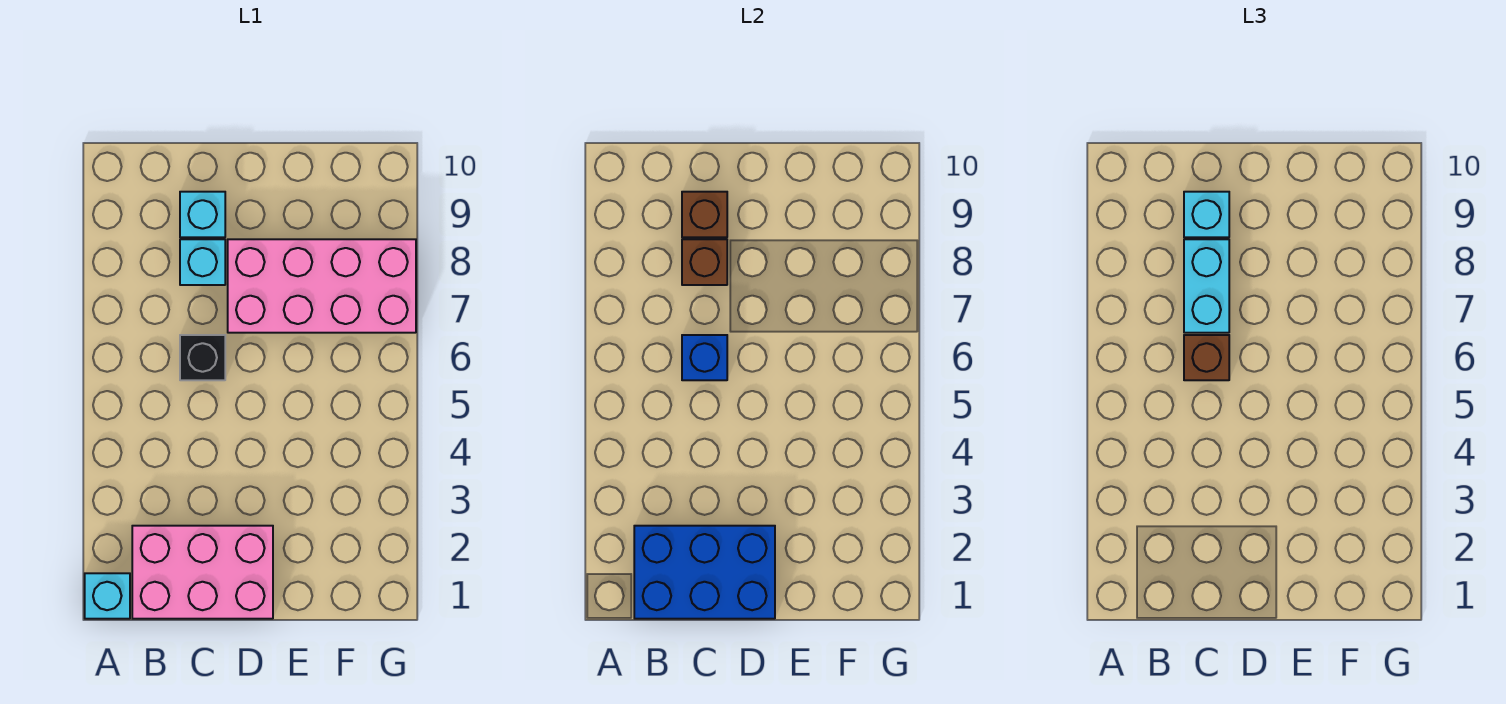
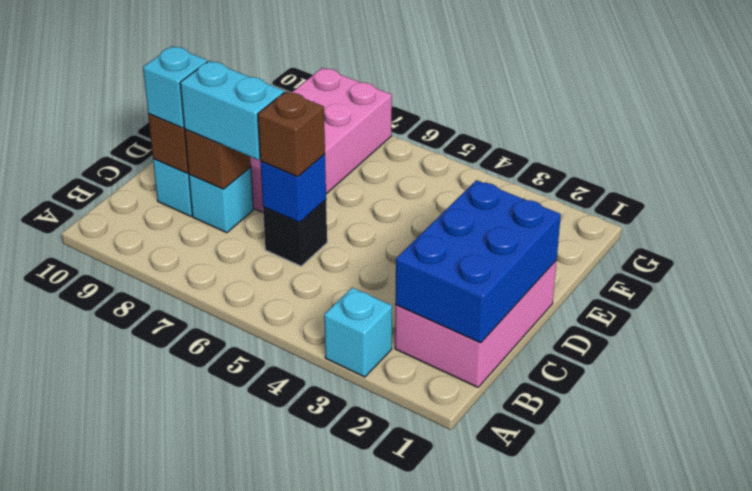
cyan 1x1 brick [85,573,130,619] -> cyan 1x1 brick moved to [324,288,392,377]

